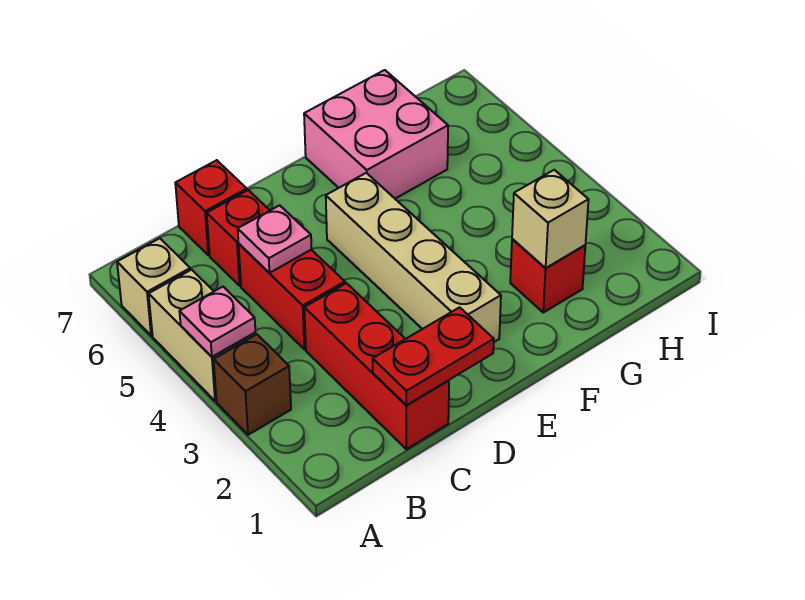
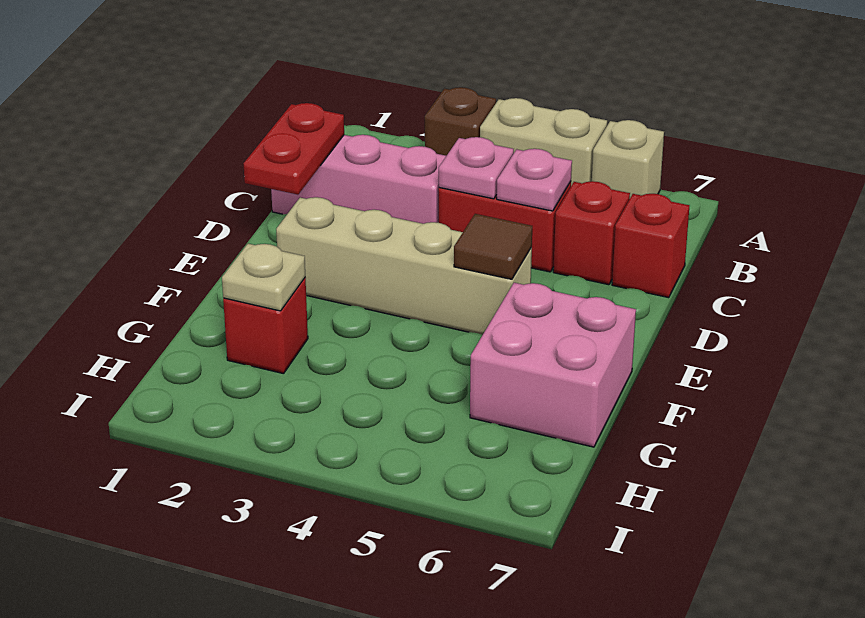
pink 1x1 plate [179,287,255,357] -> pink 1x1 plate moved to [439,137,514,199]
red 1x3 brick [304,283,449,449] -> pink 1x3 brick [271,135,446,224]
none -> brown 1x1 tile [454,214,532,279]
tan 1x1 brick [512,170,589,268] -> tan 1x1 plate [222,244,305,311]

